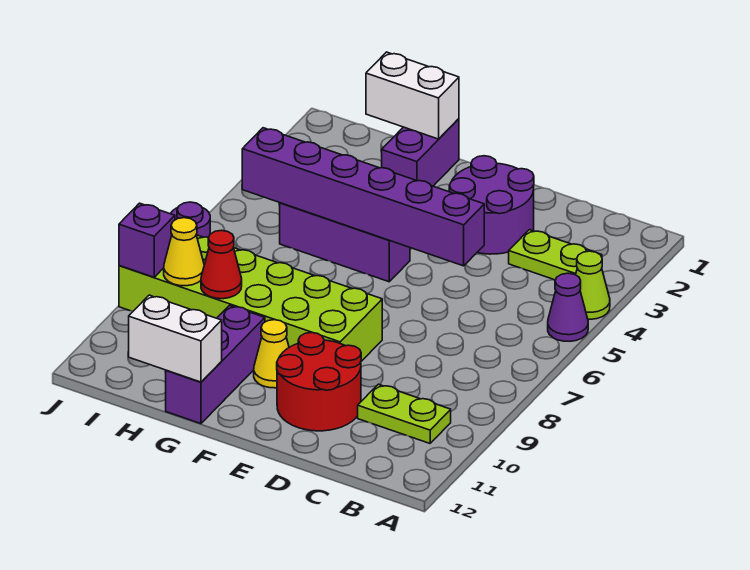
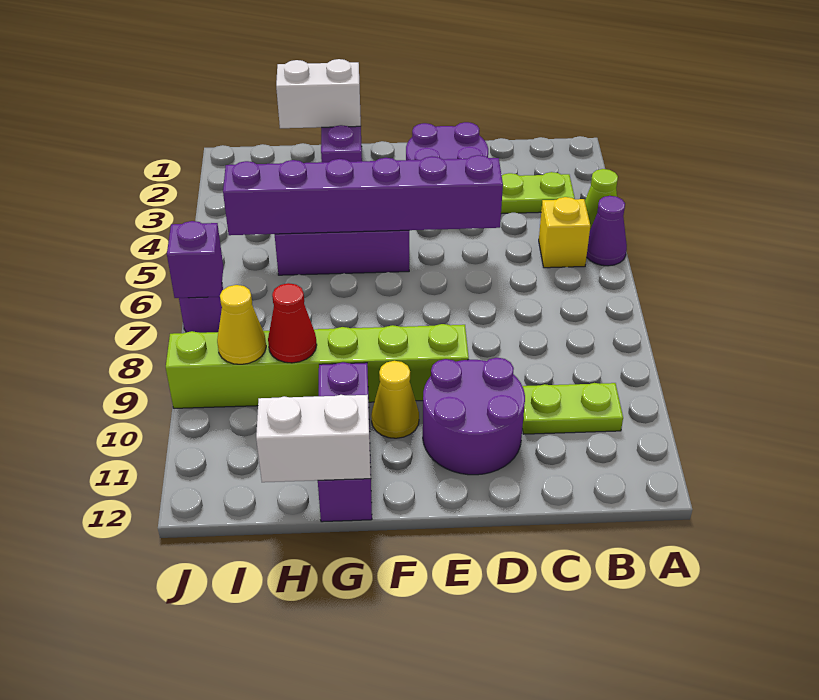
none -> yellow 1x1 brick [539,197,590,268]
red 2x2 round brick [277,333,361,431] -> purple 2x2 round brick [423,358,525,475]
lime 2x6 brick [119,235,382,361] -> lime 1x6 brick [166,324,469,408]
purple 1x1 brick [119,203,175,277] -> purple 1x1 brick moved to [167,221,223,298]

